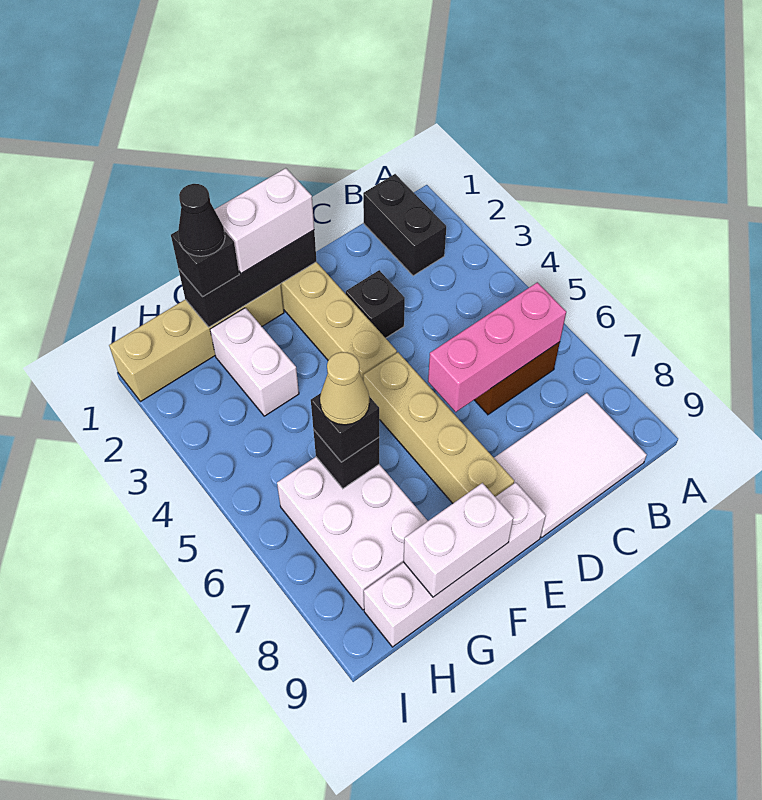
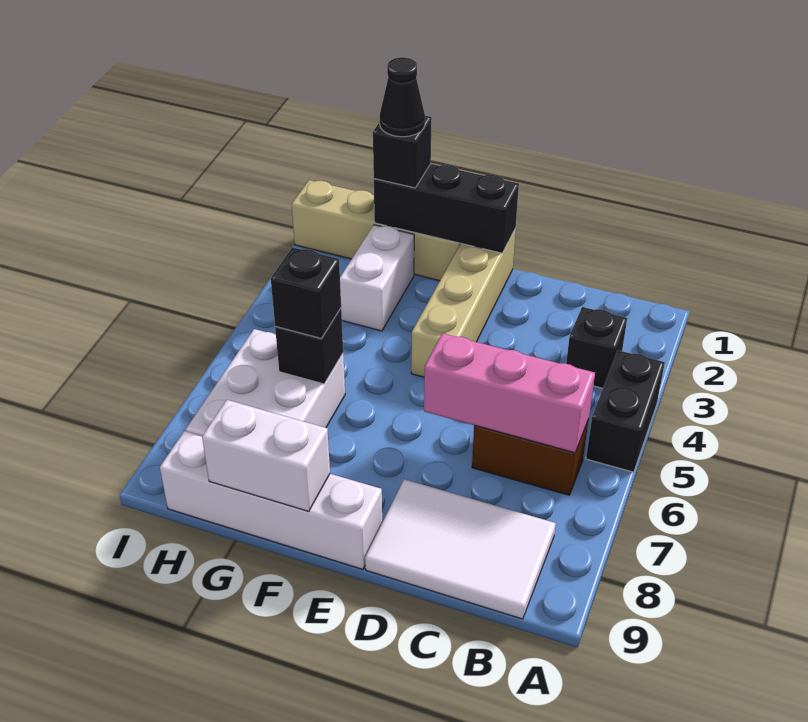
black 1x2 brick [363,174,446,276] -> black 1x2 brick moved to [586,350,665,472]
black 1x1 brick [346,270,405,338] -> black 1x1 brick moved to [566,307,627,388]
white 1x2 brick [214,168,314,274] -> none
tan 1x4 brick [363,352,514,503] -> none
tan 1x1 cone [320,352,369,425] -> none

